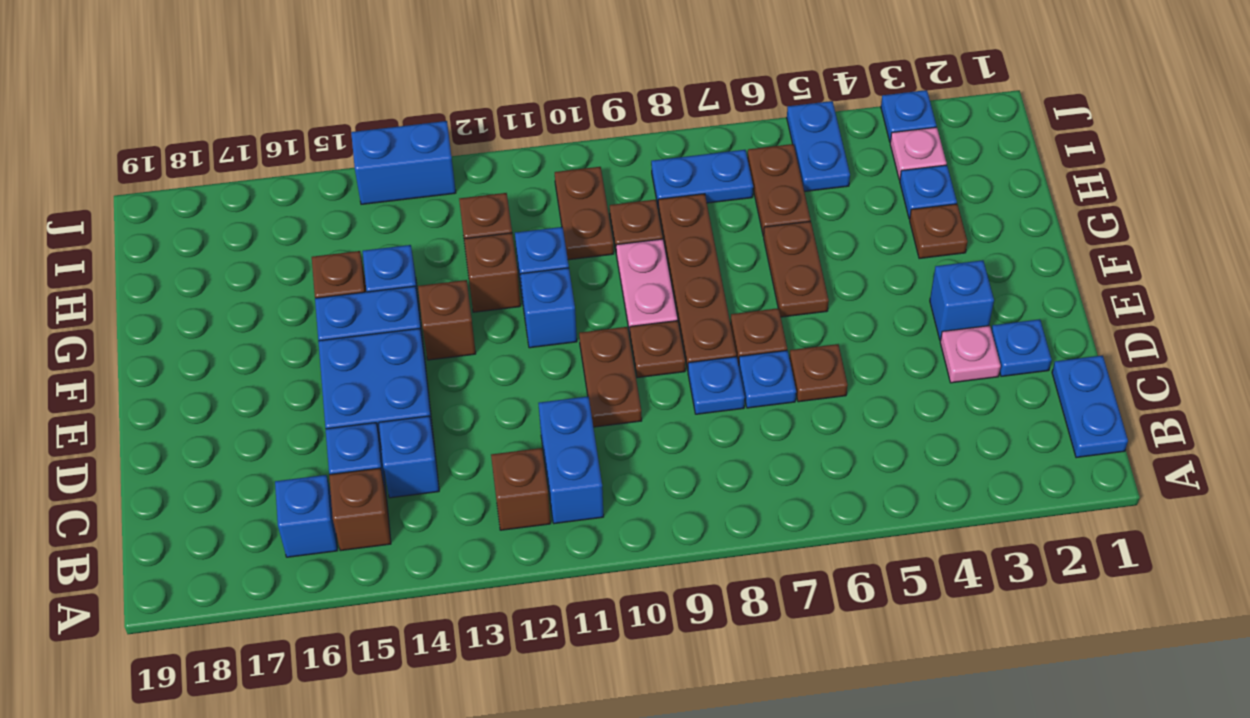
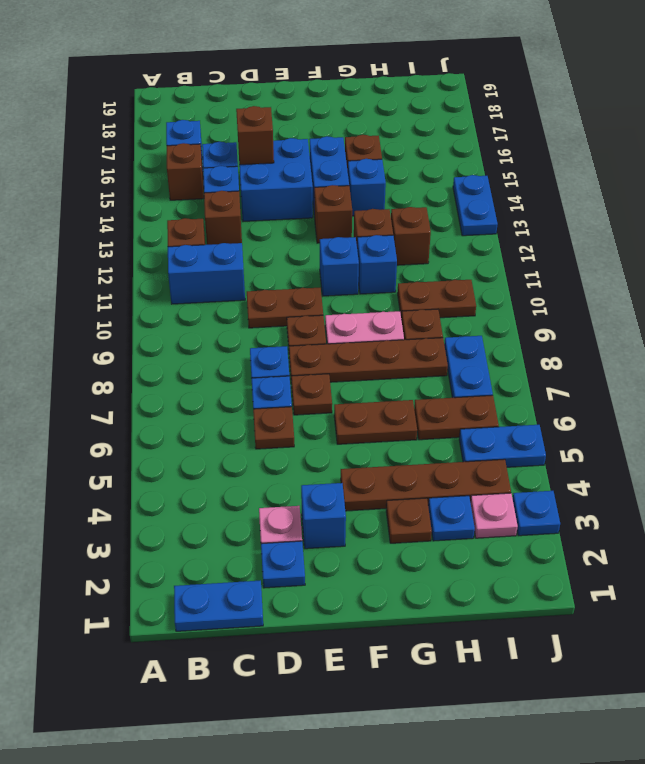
none -> brown 1x1 brick [204,191,242,245]
none -> brown 1x1 brick [236,106,274,165]
none -> brown 1x4 plate [341,459,511,511]
blue 1x2 brick [351,121,456,204] -> blue 1x2 plate [453,175,498,236]

